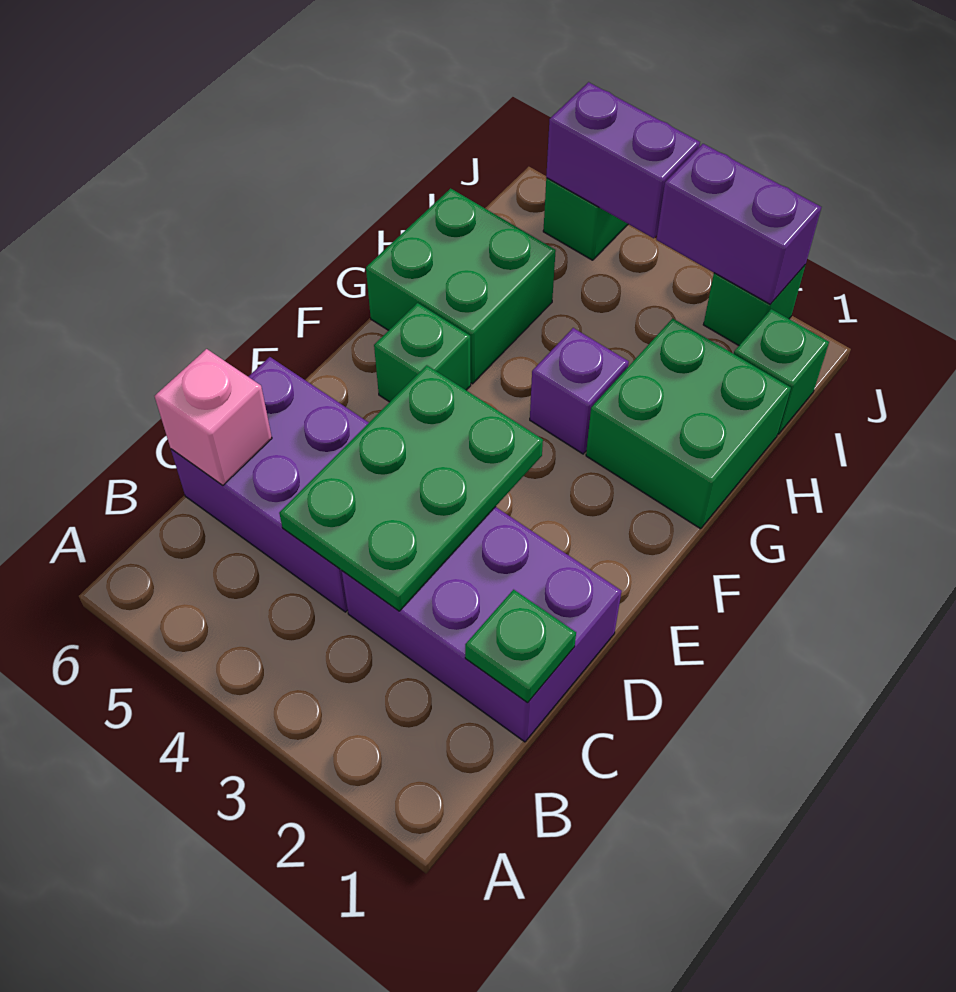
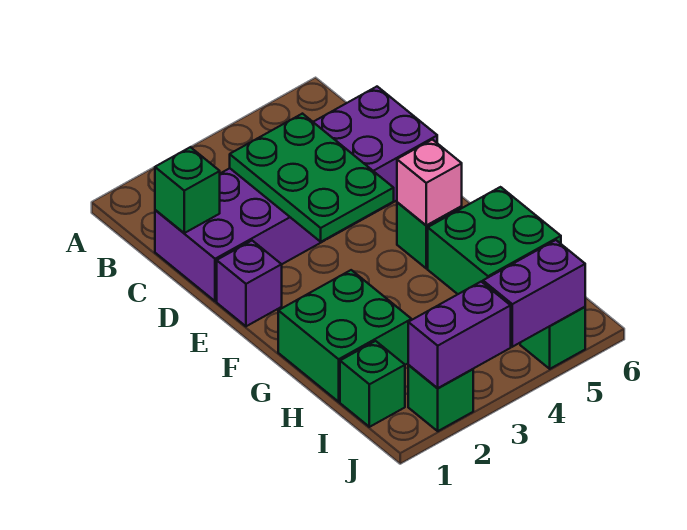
green 1x1 plate [465,590,576,703] -> green 1x1 brick [155,147,220,233]
pink 1x1 brick [155,349,272,485] -> pink 1x1 brick moved to [397,140,462,226]
purple 1x1 brick [530,328,629,454] -> purple 1x1 brick moved to [217,241,282,326]

